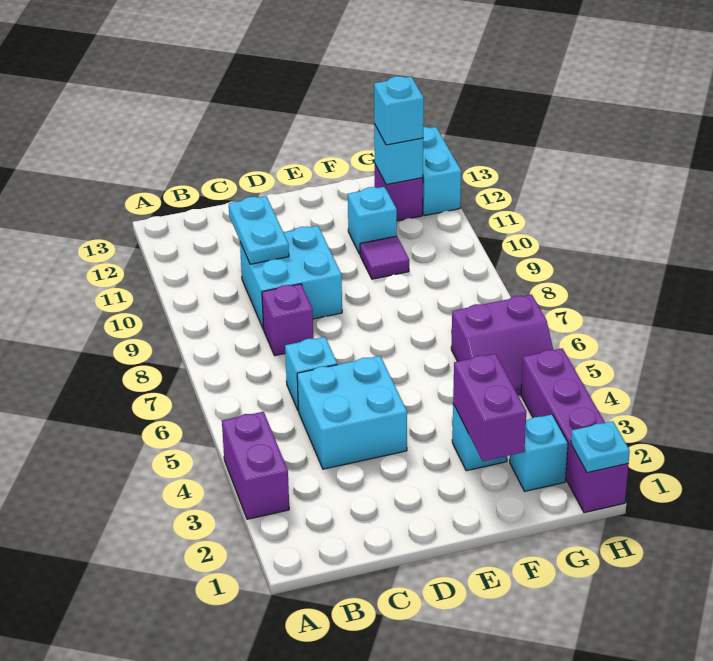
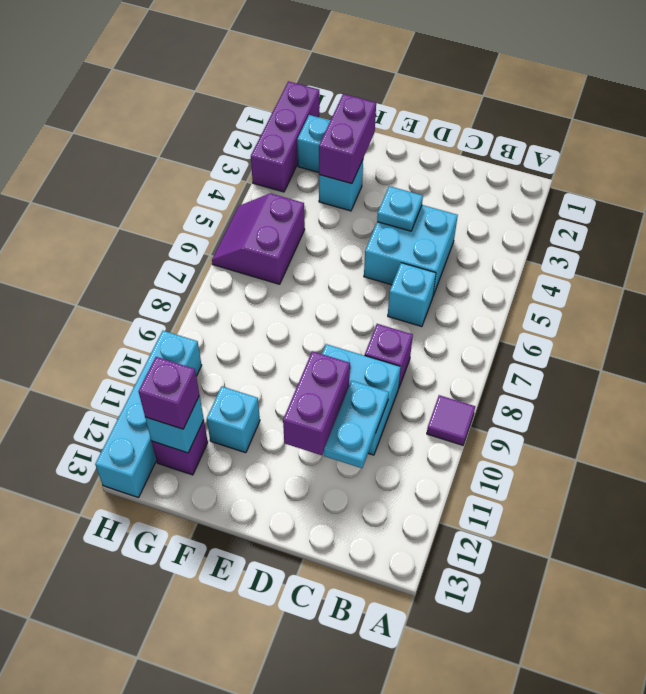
purple 1x2 brick [222,412,289,519] -> purple 1x2 brick moved to [283,351,350,455]
purple 1x1 tile [360,236,409,279] -> purple 1x1 tile moved to [427,395,475,445]
purple 2x2 slope [451,295,553,395] -> purple 2x2 slope turned to [212,193,305,284]
cyan 1x1 brick [374,76,424,145] -> purple 1x1 brick [139,357,199,429]
purple 1x4 brick [521,348,628,513] -> purple 1x3 brick [251,81,319,192]
cyan 1x1 plate [571,421,630,473] -> cyan 1x1 plate moved to [377,186,423,231]
cyan 1x2 brick [423,127,461,216] -> cyan 1x4 brick [95,331,202,498]

